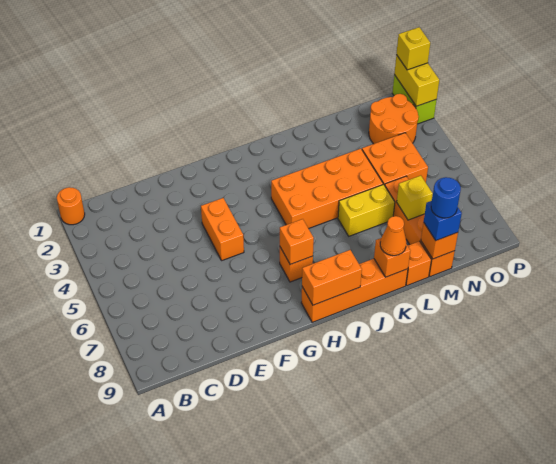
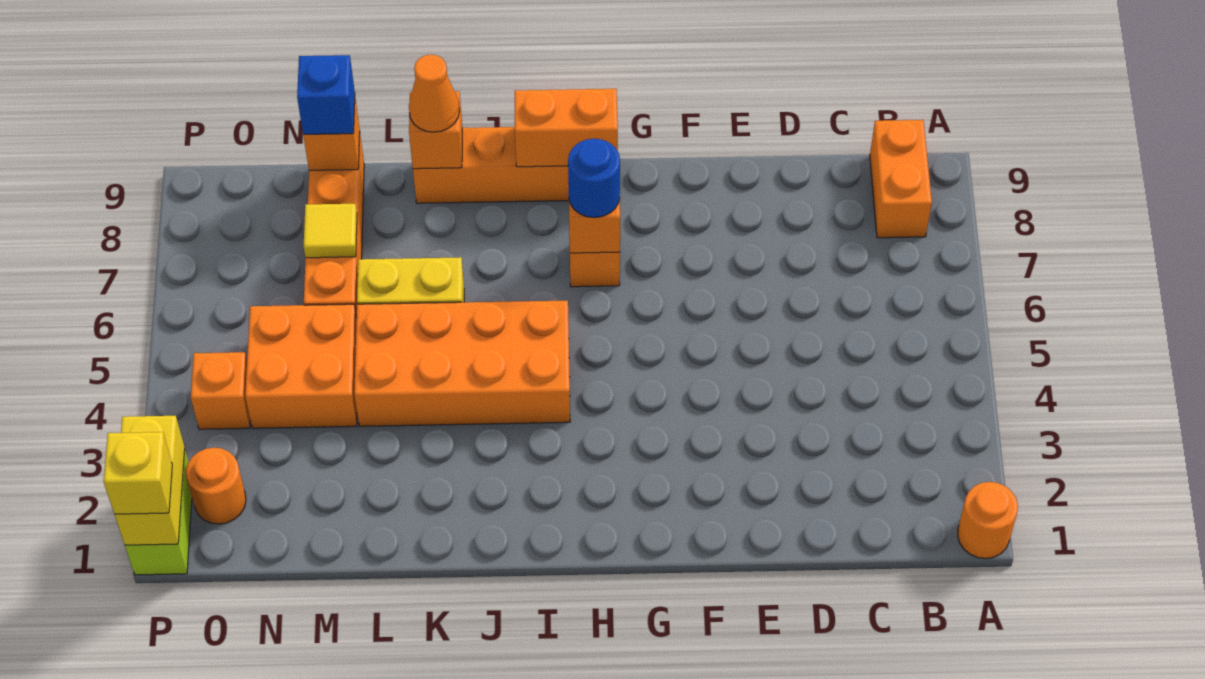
orange 1x2 brick [201,198,244,261] -> orange 1x2 brick moved to [870,120,932,238]
orange 1x1 brick [406,241,431,286] -> orange 1x1 brick moved to [191,352,250,429]
yellow 1x1 brick [397,176,433,220] -> yellow 1x1 tile [304,204,357,258]
blue 1x1 round brick [431,177,461,218] -> blue 1x1 round brick moved to [568,139,620,218]
orange 2x2 round brick [369,94,419,144] -> orange 1x1 round brick [186,448,246,524]

